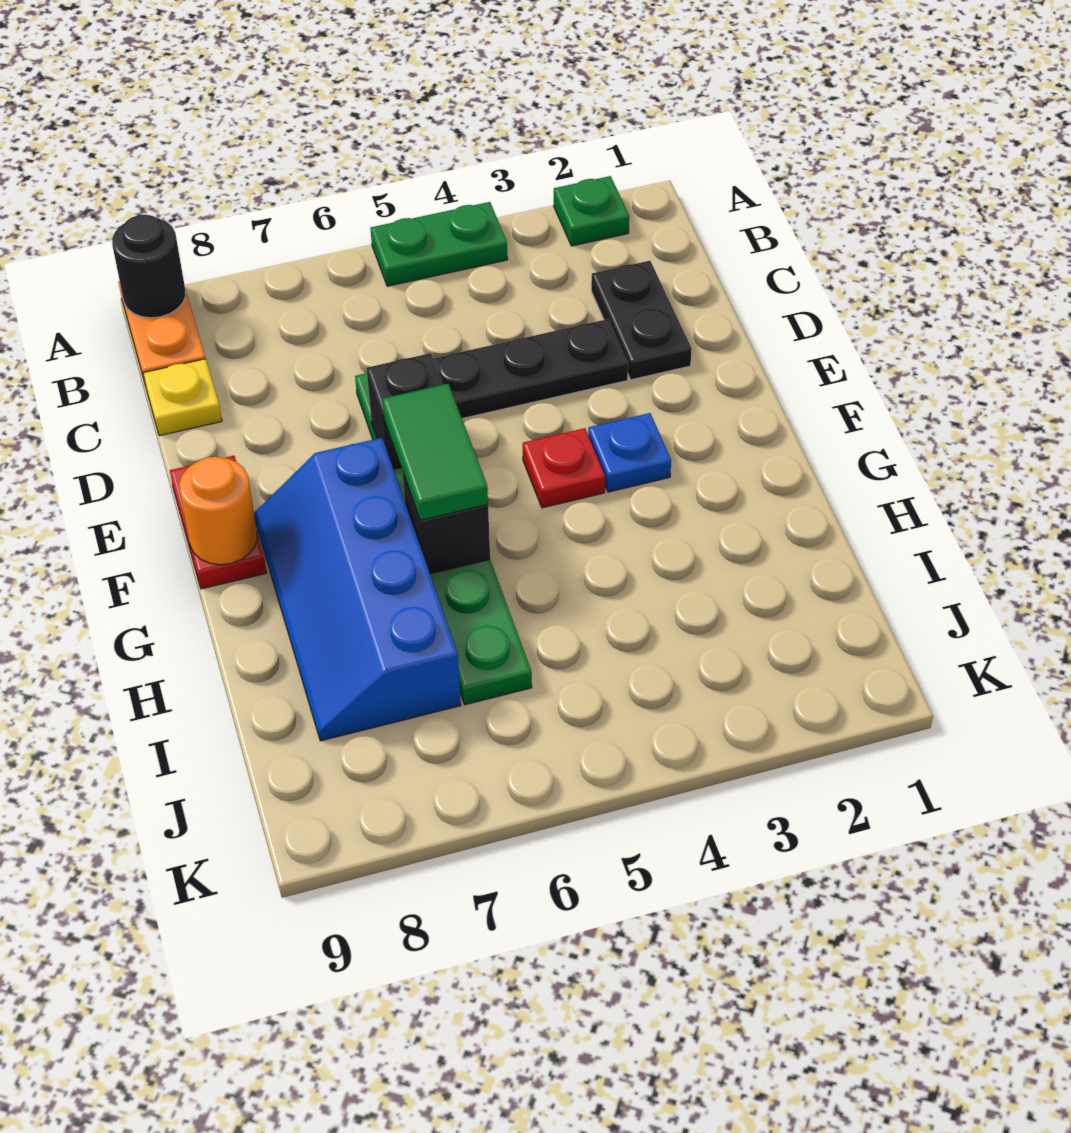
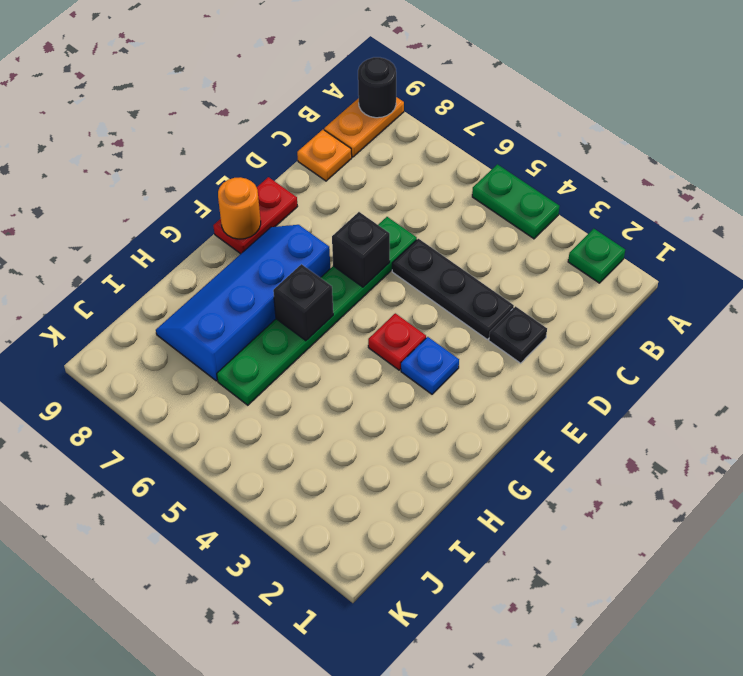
black 1x2 plate [591,261,692,380] -> black 1x1 plate [489,306,547,363]
yellow 1x1 plate [143,359,222,436] -> orange 1x1 plate [297,130,352,181]
green 1x2 tile [382,384,488,520] -> none

